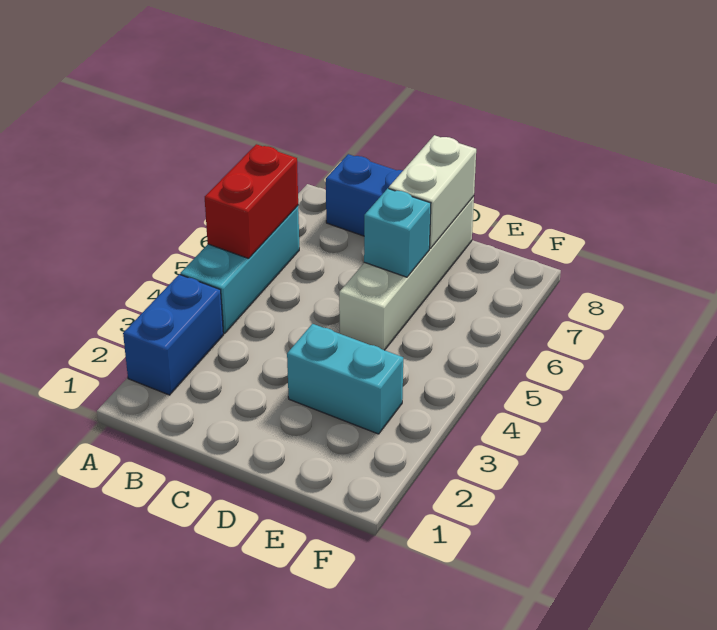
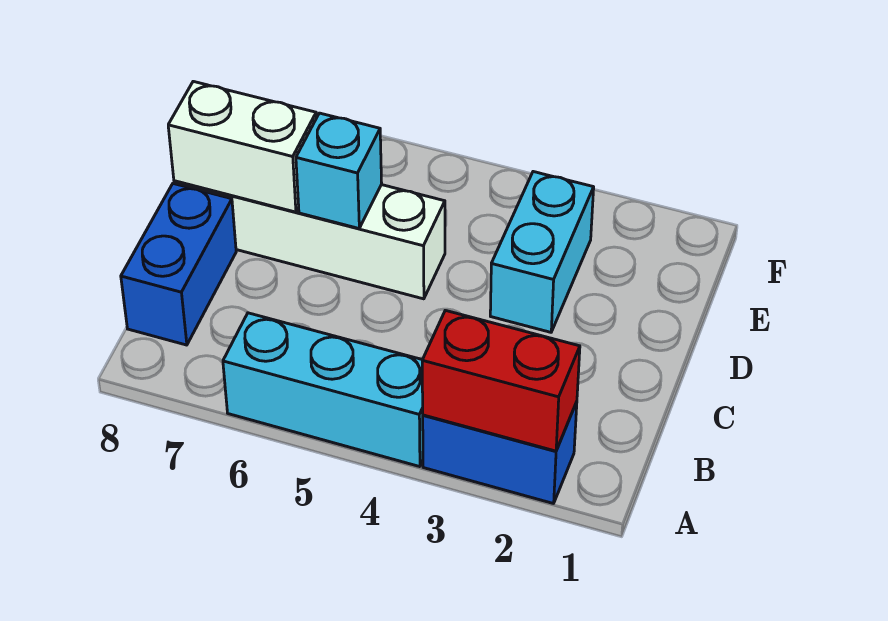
red 1x2 brick [205,144,298,259] -> red 1x2 brick moved to [422,310,580,451]

